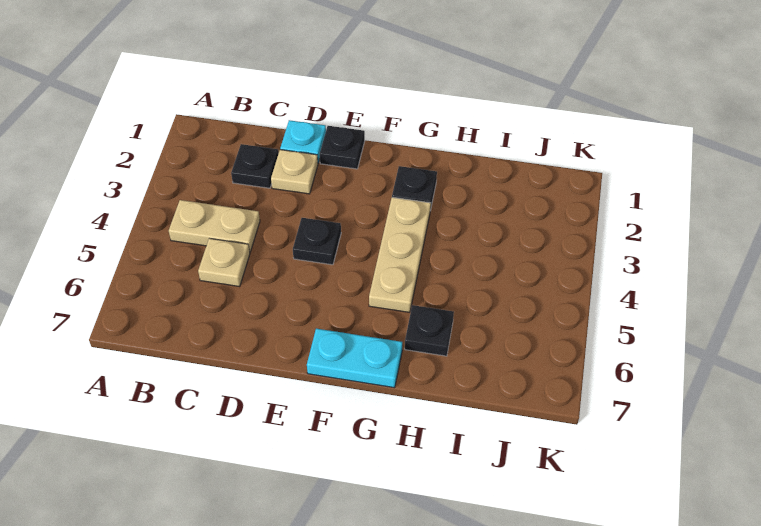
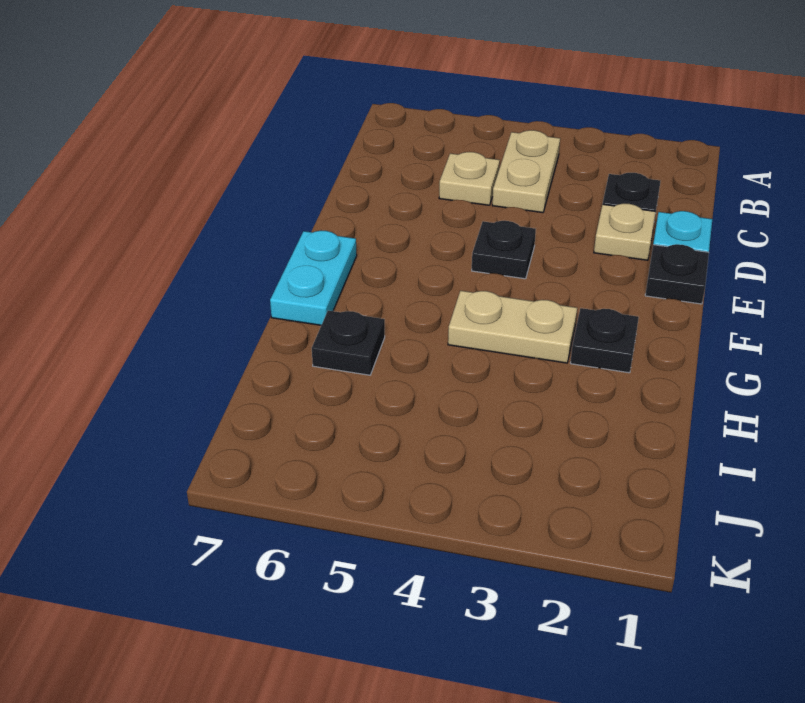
tan 1x3 plate [369,197,431,312] -> tan 1x2 plate [448,291,577,363]

